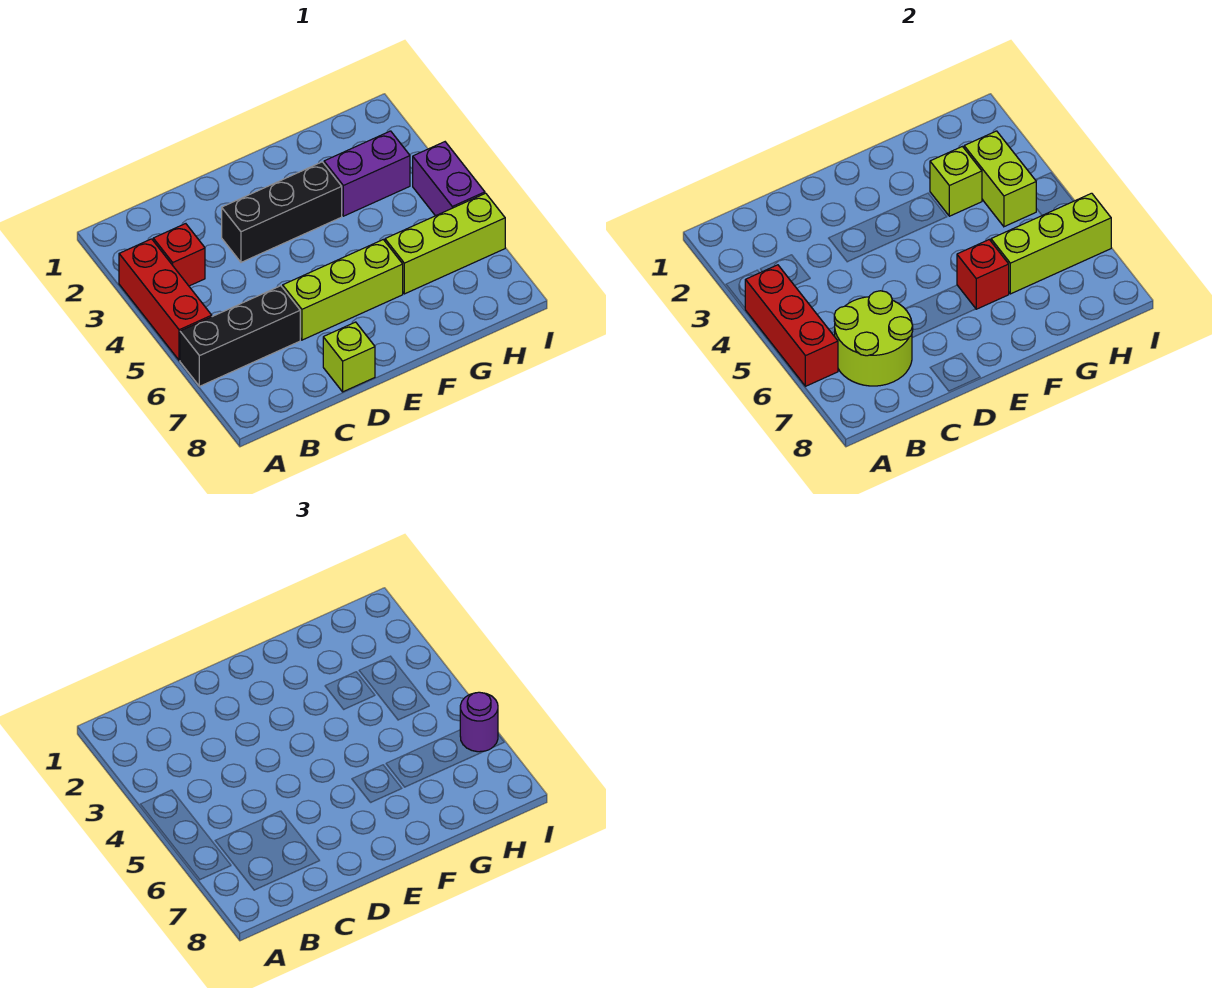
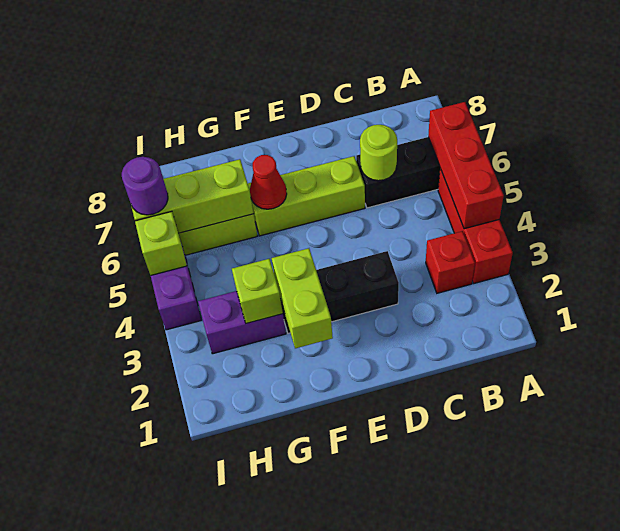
lime 2x2 round brick [834,291,913,386] -> lime 1x1 round brick [360,125,397,181]
lime 1x1 brick [323,322,375,392] -> lime 1x1 brick moved to [135,211,187,276]
red 1x1 brick [957,240,1009,309] -> red 1x1 cone [250,155,287,209]
lime 1x2 brick [964,131,1036,227] -> lime 1x2 brick moved to [272,248,333,348]

